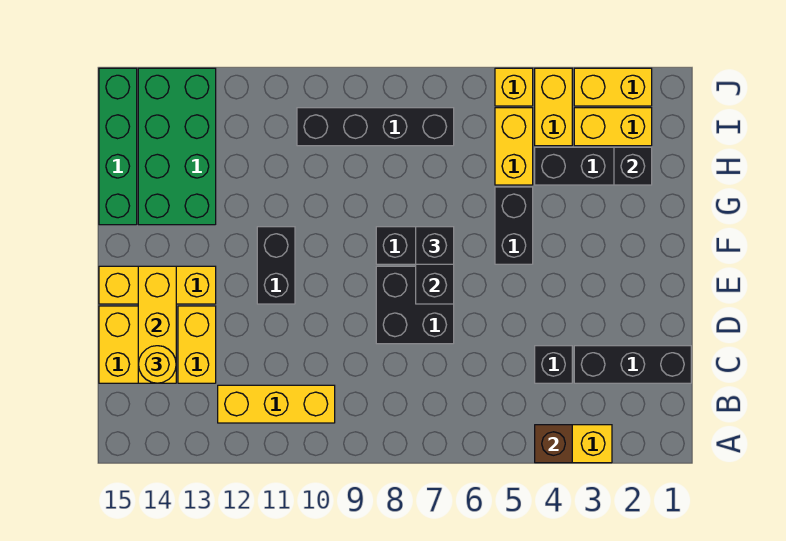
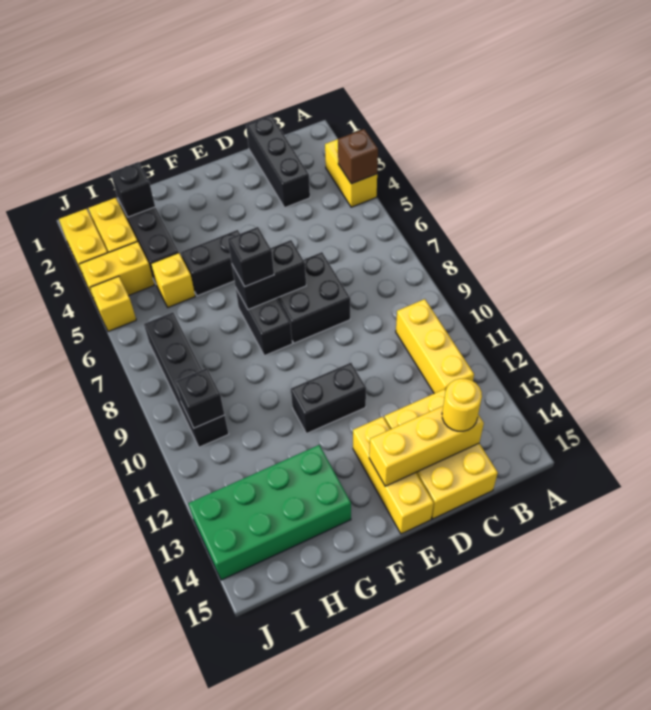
black 1x1 brick [535,346,572,383] -> black 1x1 brick moved to [175,368,225,428]
green 1x4 brick [99,68,137,225] -> none
yellow 1x2 brick [495,108,533,185] -> yellow 1x1 brick [151,253,195,307]

